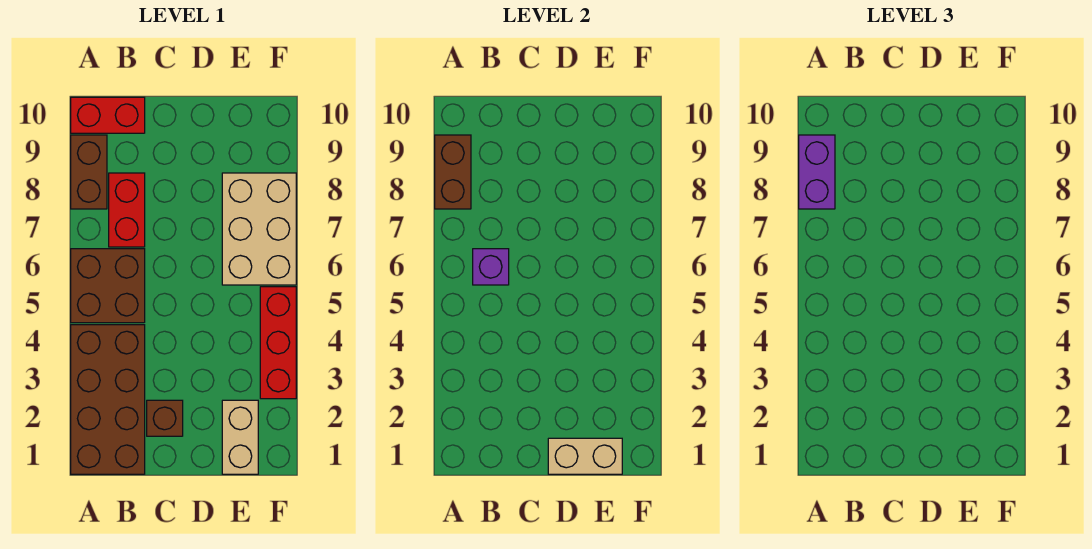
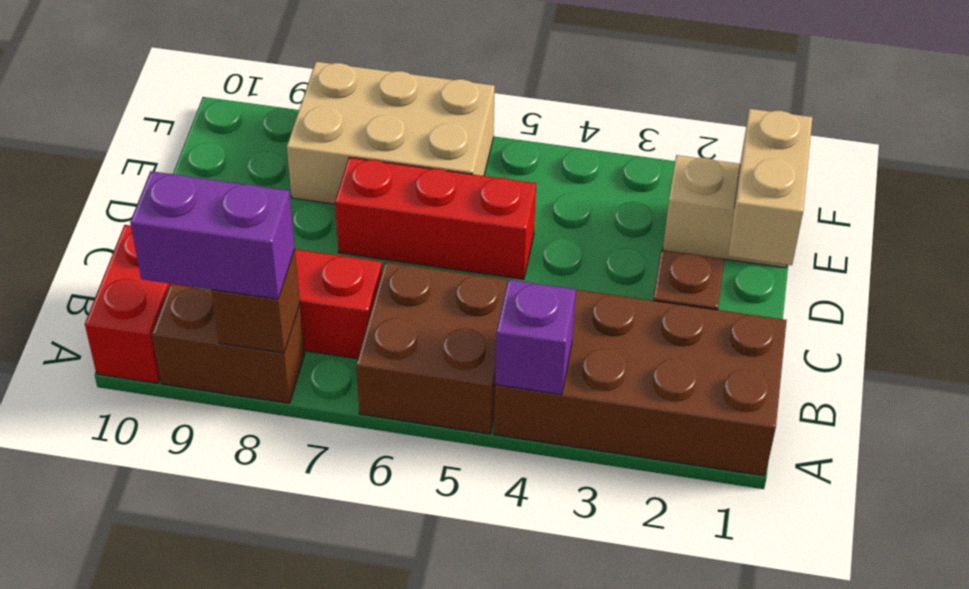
brown 1x2 brick [435,135,471,209] -> brown 1x1 brick [211,249,300,353]
purple 1x1 brick [473,249,509,285] -> purple 1x1 brick moved to [495,280,576,395]
red 1x3 brick [260,287,296,399] -> red 1x3 brick moved to [335,157,536,279]

